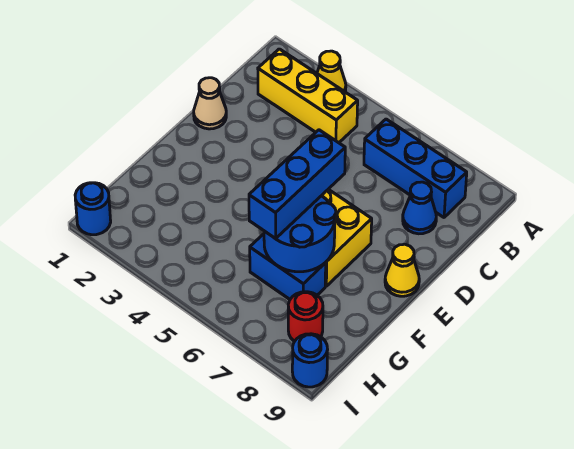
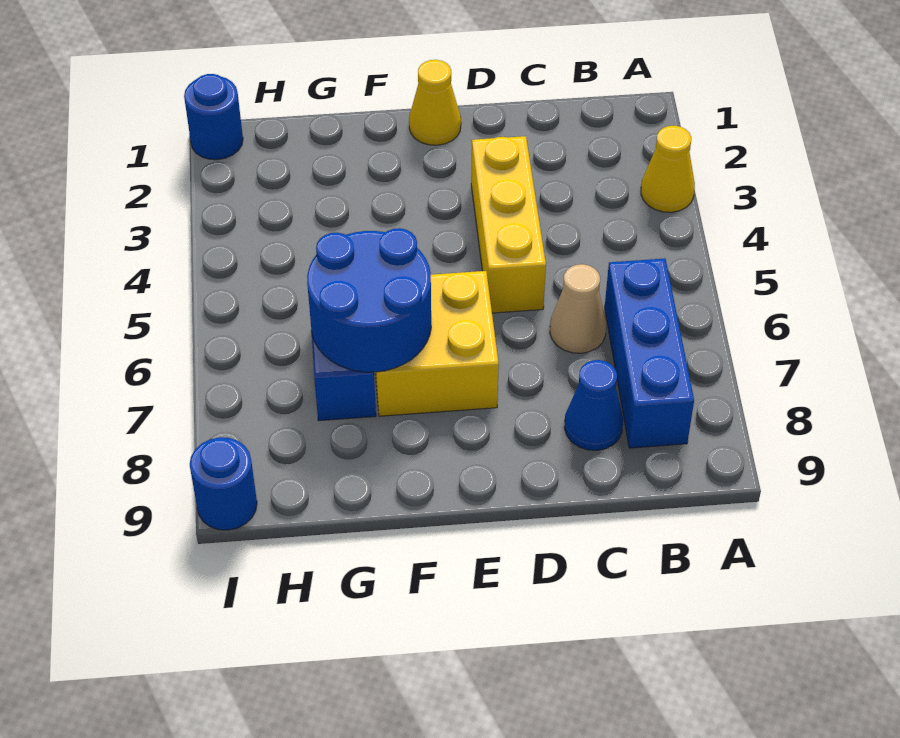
yellow 1x3 brick [258,49,358,143] -> yellow 1x3 brick moved to [471,136,546,313]
tan 1x1 cone [194,78,226,129] -> tan 1x1 cone moved to [550,264,606,353]
blue 1x3 brick [249,130,345,239] -> none
yellow 1x1 cone [385,244,419,296] -> yellow 1x1 cone moved to [409,60,461,145]
red 1x1 round brick [288,292,323,341] -> none

